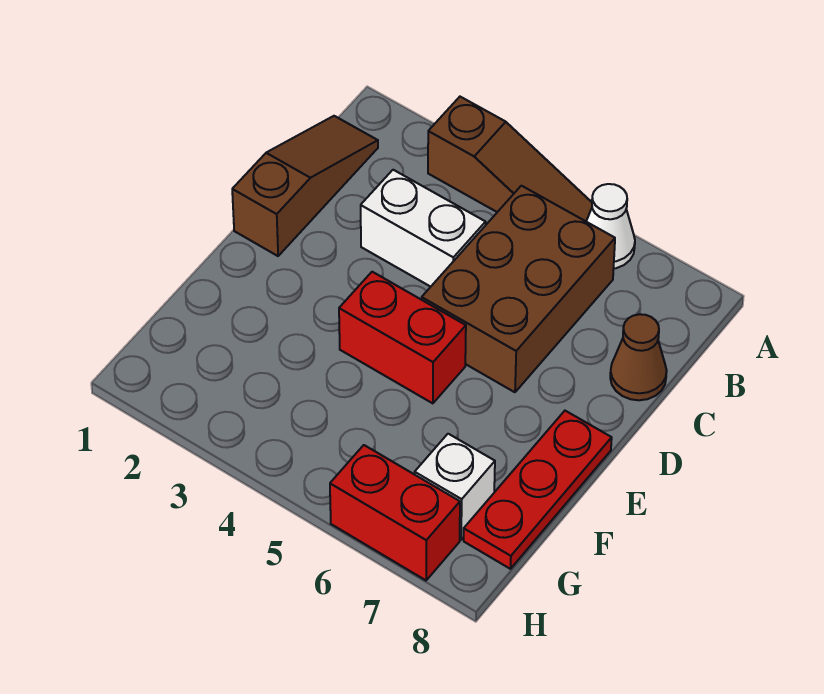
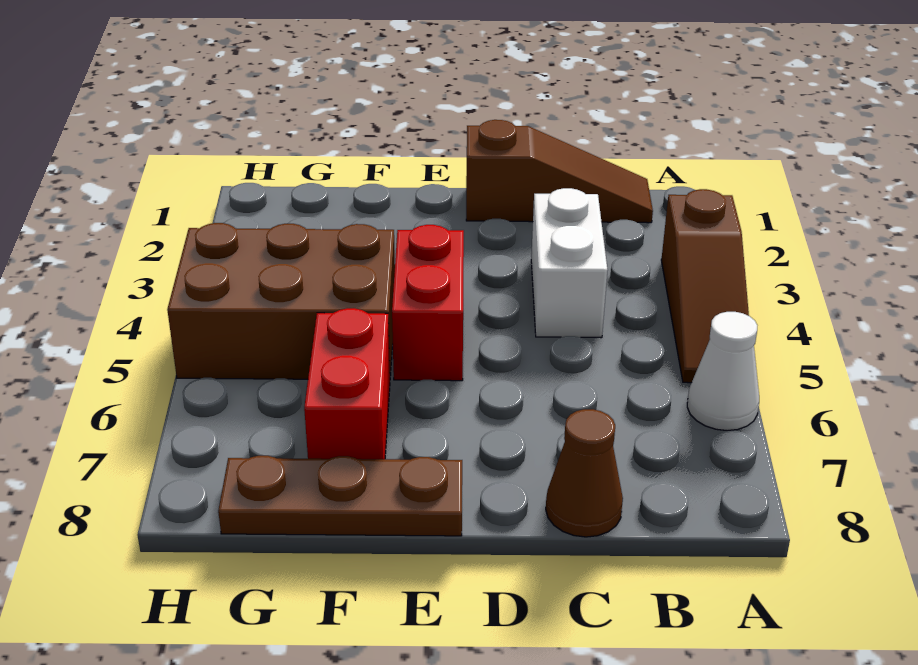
brown 2x3 brick [422,186,615,392] -> brown 2x3 brick moved to [167,223,395,379]
red 1x3 plate [464,411,612,569] -> brown 1x3 plate [218,456,462,536]
white 1x1 brick [415,434,495,540] -> none
red 1x2 brick [330,445,460,580] -> red 1x2 brick moved to [304,308,390,459]

